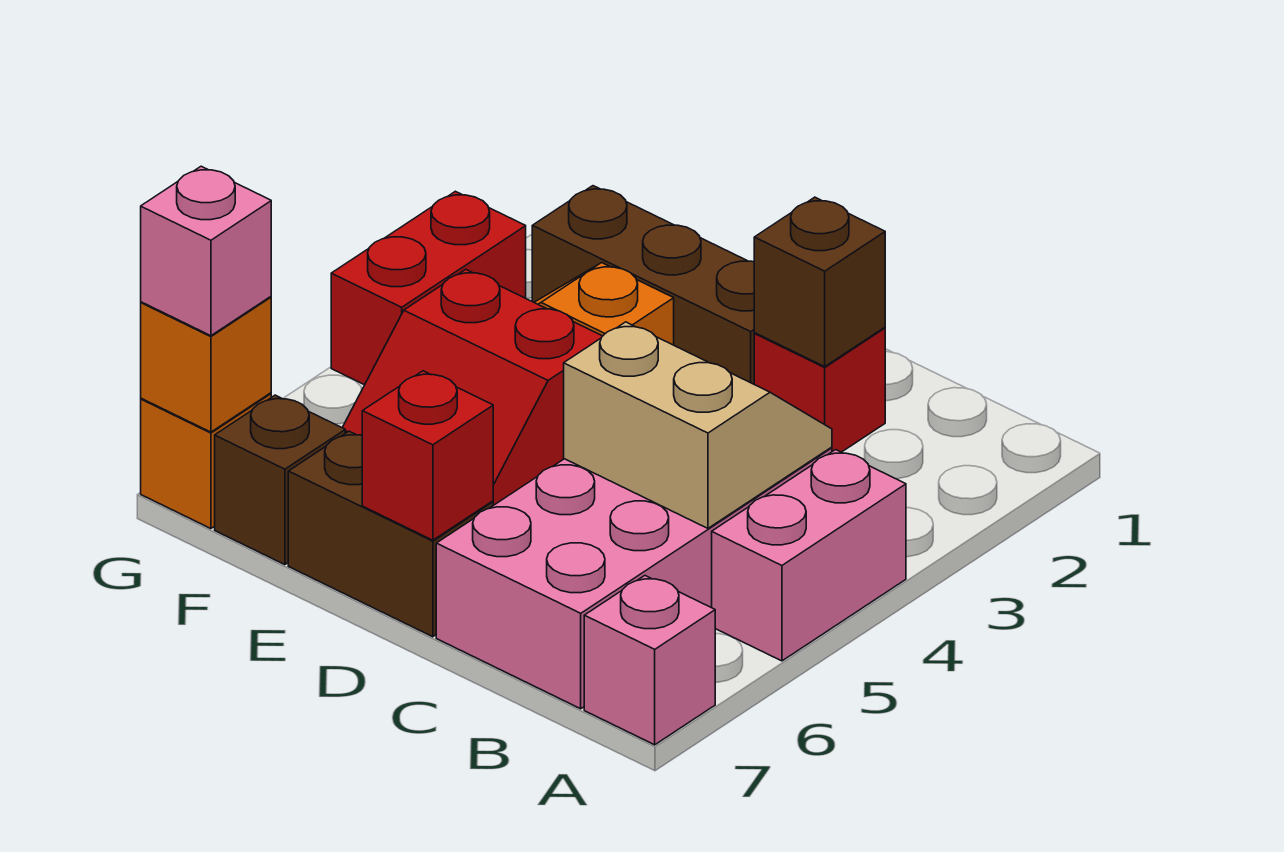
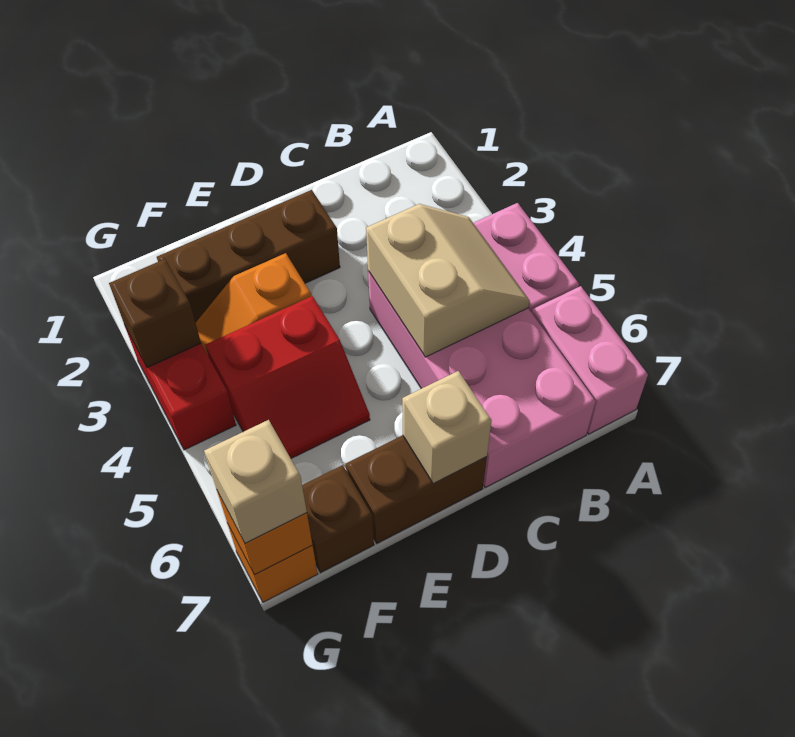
pink 1x1 brick [584,576,715,745] -> pink 1x2 brick [532,286,648,434]
tan 2x2 slope [564,322,832,528] -> tan 2x2 slope turned to [366,204,530,357]
red 1x1 brick [754,327,885,452] -> none
brown 1x1 brick [754,197,885,367] -> brown 1x1 brick moved to [109,259,201,368]
red 1x1 brick [362,371,493,540] -> tan 1x1 brick [402,371,492,484]
pink 1x1 brick [141,166,271,336] -> tan 1x1 brick [204,420,307,543]

